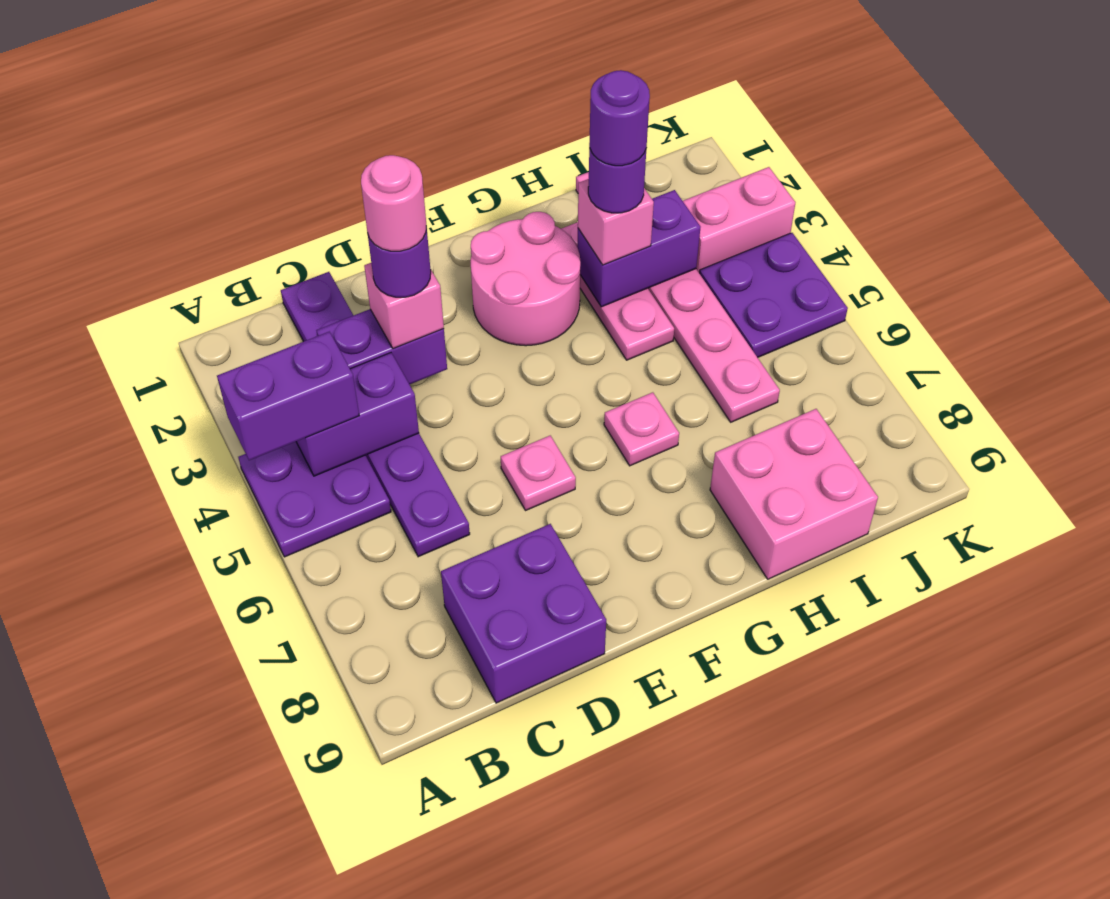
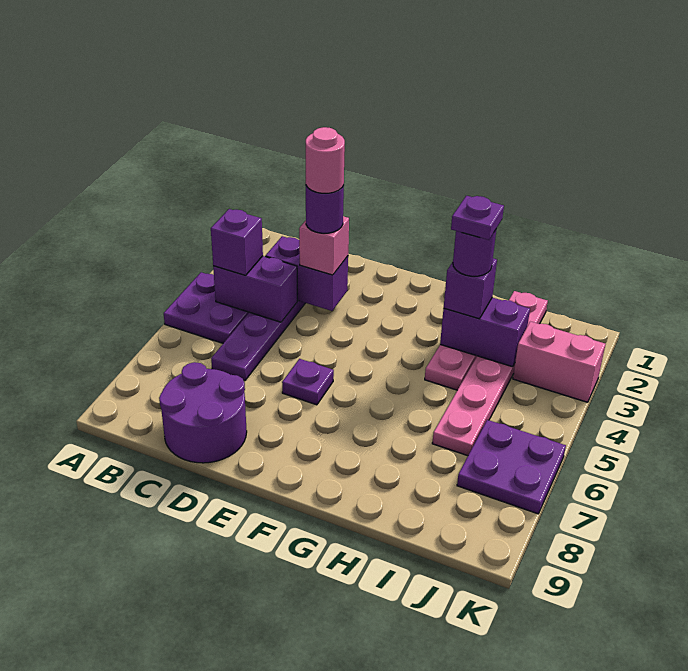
purple 1x2 brick [217,332,359,460] -> purple 1x1 brick [211,209,263,275]
purple 2x2 brick [441,524,606,703] -> purple 2x2 round brick [159,362,247,463]
pink 1x1 plate [501,436,576,511] -> purple 1x1 plate [282,359,334,405]
pink 2x2 round brick [470,212,581,346] -> none
pink 1x1 plate [604,392,679,466] -> none
pink 1x1 brick [578,179,654,265] -> purple 1x1 brick [444,258,497,319]
purple 1x1 round brick [590,70,650,166] -> purple 1x1 plate [451,196,504,240]
pink 2x2 brick [710,409,878,579] -> none
purple 2x2 plate [699,233,848,358] -> purple 2x2 plate moved to [457,420,566,514]

